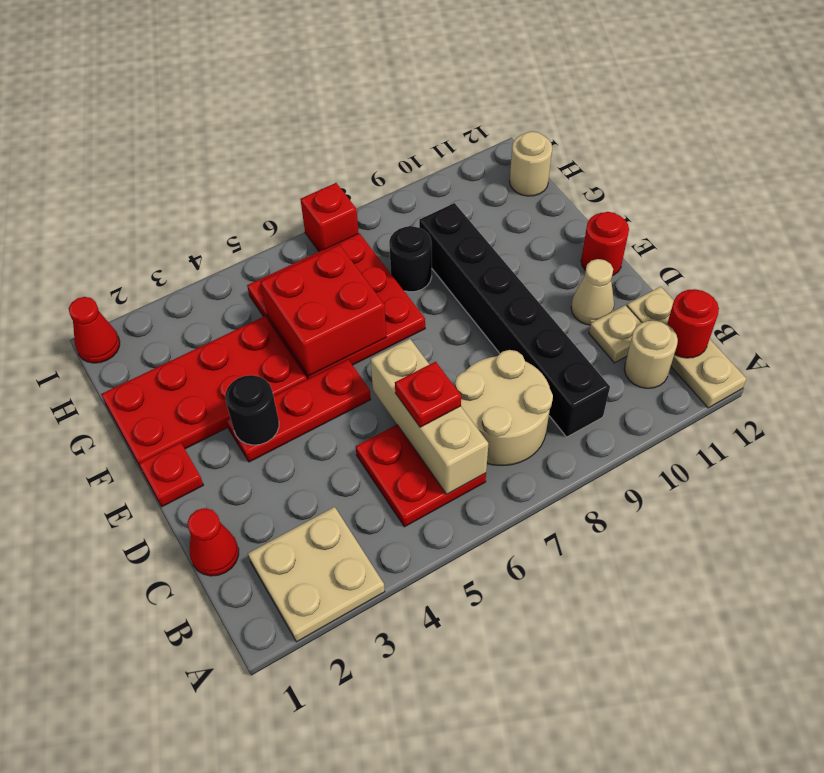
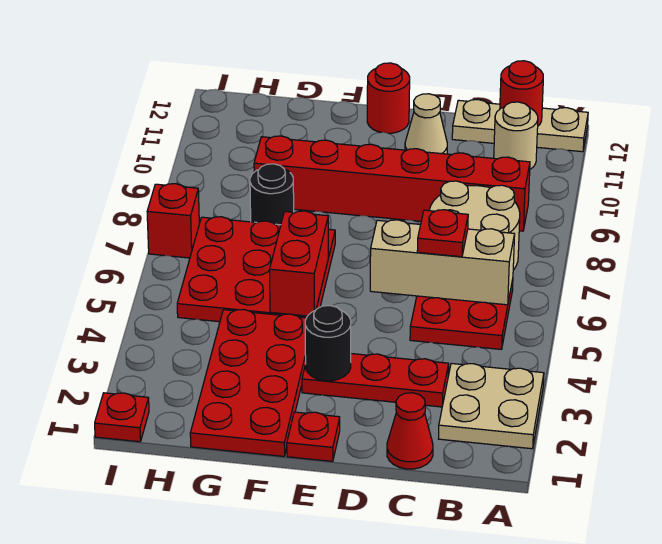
black 1x6 brick [419,203,610,437] -> red 1x6 brick [254,136,530,231]
tan 1x1 plate [589,305,641,363] -> none
red 1x3 plate [226,359,371,462] -> red 1x3 plate turned to [302,354,449,407]
red 2x2 brick [260,245,386,376] -> red 1x2 brick [270,211,328,316]
tan 1x1 round brick [510,132,552,196] -> none
red 1x1 cone [69,297,120,363] -> red 1x1 plate [95,393,149,442]

